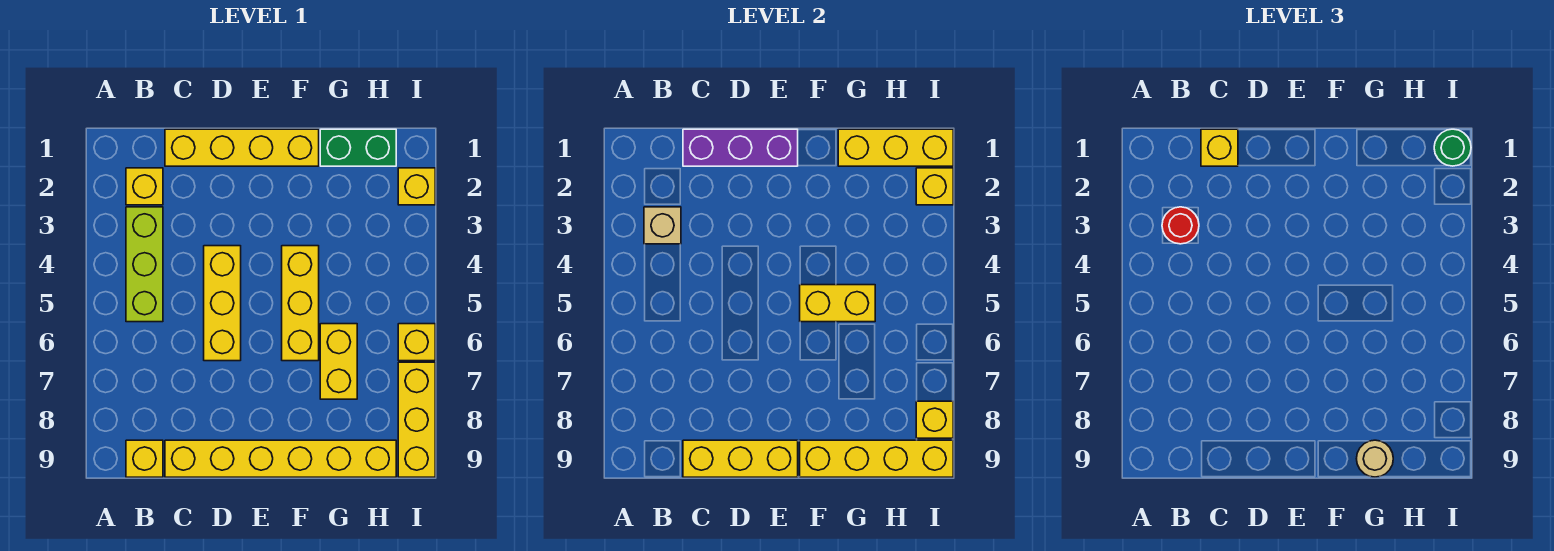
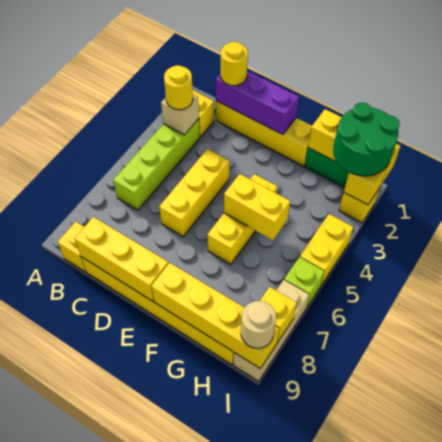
lime 1x3 brick [126,207,163,322] -> lime 1x4 brick [113,119,200,210]
red 1x1 round brick [1162,207,1199,244] -> yellow 1x1 round brick [164,65,193,110]
yellow 1x1 brick [1201,129,1238,166] -> yellow 1x1 round brick [221,42,248,86]
yellow 1x2 brick [320,324,357,399] -> yellow 1x2 brick moved to [300,214,353,285]
tan 1x1 round brick [1356,440,1393,477] -> tan 1x1 round brick moved to [241,301,276,348]
green 1x1 round brick [1434,129,1471,166] -> green 2x2 round brick [333,102,400,176]
yellow 1x1 brick [398,324,435,361] -> lime 1x1 brick [284,257,324,308]
yellow 1x3 brick [398,362,435,477] -> tan 1x3 brick [233,280,309,381]

